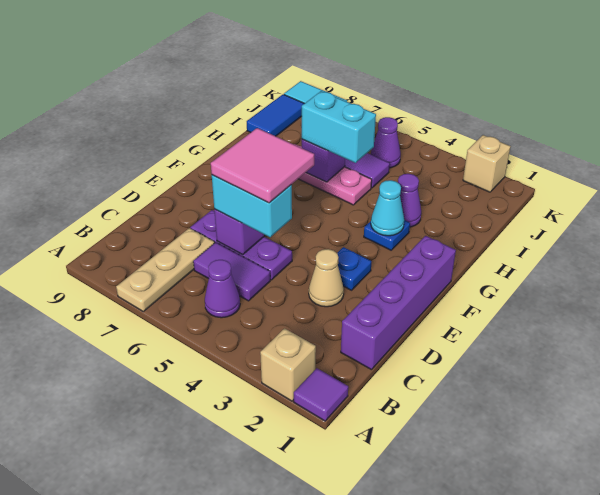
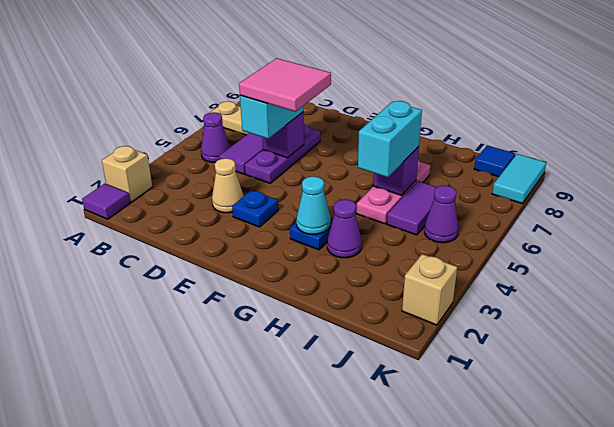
purple 1x4 brick [341,236,456,370] -> none
blue 1x2 tile [247,94,305,136] -> blue 1x1 tile [474,145,515,177]

